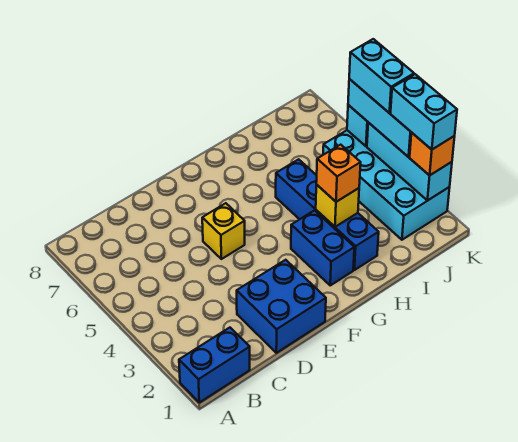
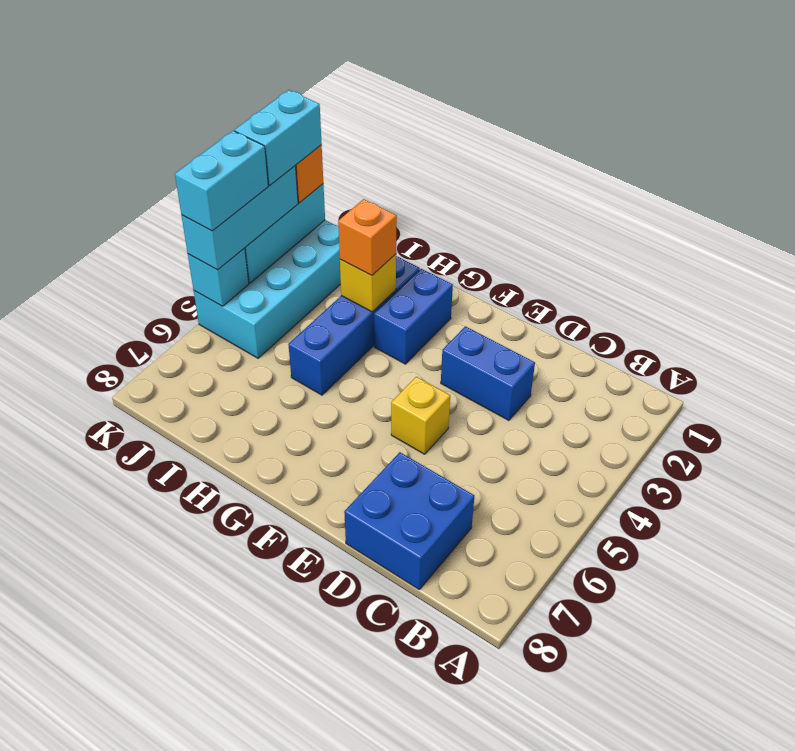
blue 1x2 brick [179,328,250,403] -> blue 1x2 brick moved to [441,326,535,420]
blue 2x2 brick [237,260,326,353] -> blue 2x2 brick moved to [344,452,474,589]

